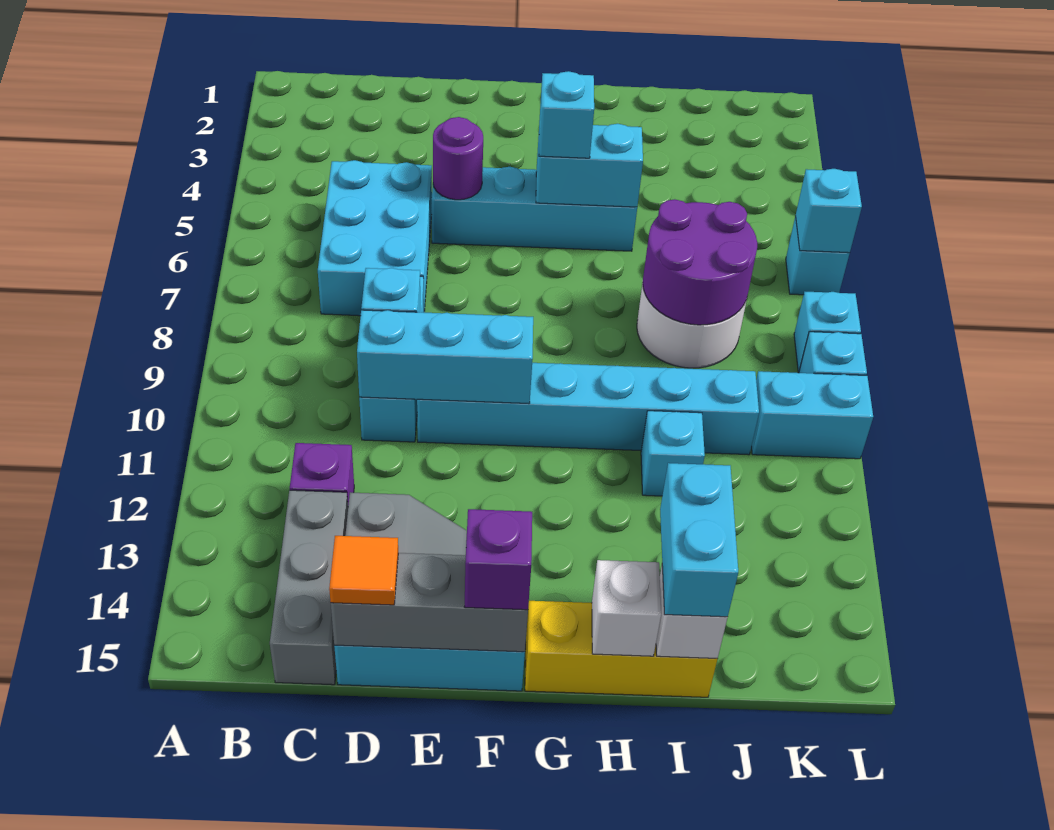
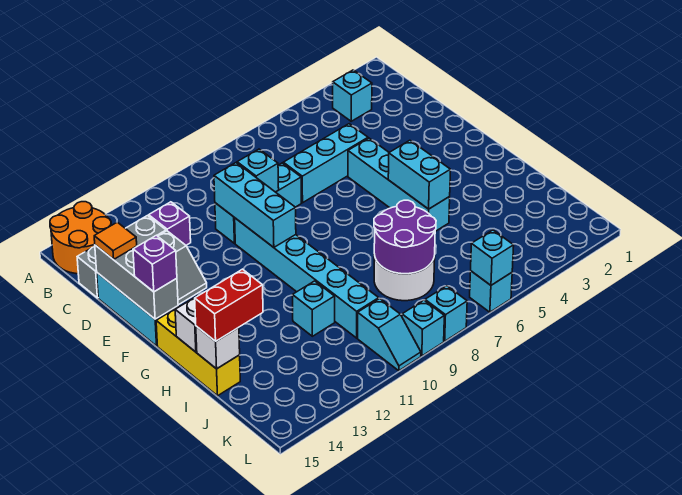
none -> orange 2x2 round brick [50,202,111,274]
cyan 2x3 brick [318,160,432,316] -> cyan 1x3 brick [283,124,368,203]
purple 1x1 round brick [433,117,483,200] -> none
cyan 1x1 brick [539,71,594,158] -> cyan 1x1 brick moved to [333,70,372,121]
cyan 1x2 brick [660,463,738,617] -> red 1x2 brick [195,269,263,341]
cyan 1x2 brick [751,371,873,459] -> cyan 1x2 slope [358,299,421,371]

